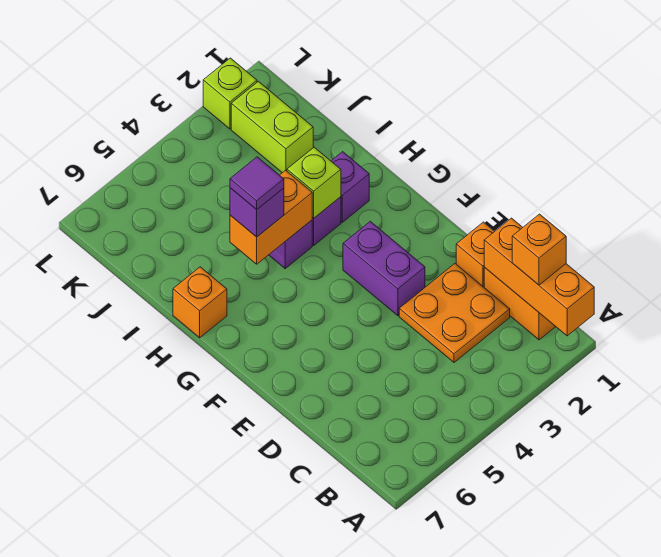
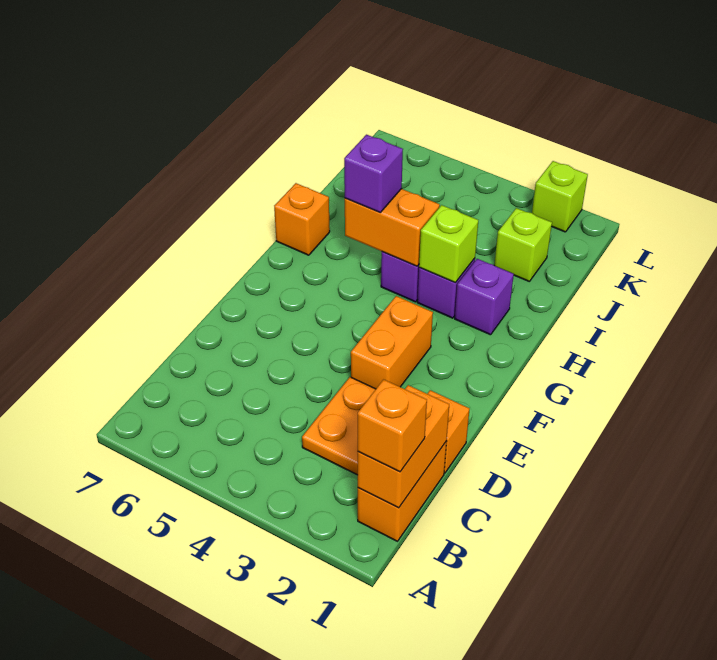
orange 1x3 brick [484,218,594,336] -> orange 1x2 brick [358,385,449,508]
purple 1x2 brick [343,221,425,316] -> orange 1x2 brick [351,296,433,389]
purple 1x1 tile [230,157,284,210] -> none
lime 1x2 brick [231,81,313,173] -> lime 1x1 brick [494,208,552,281]

